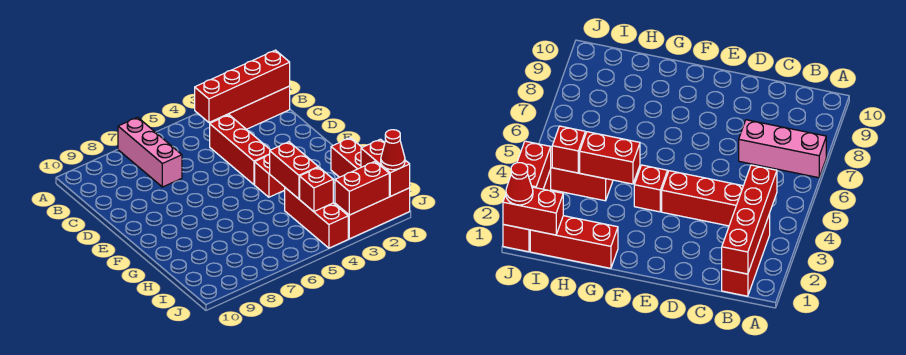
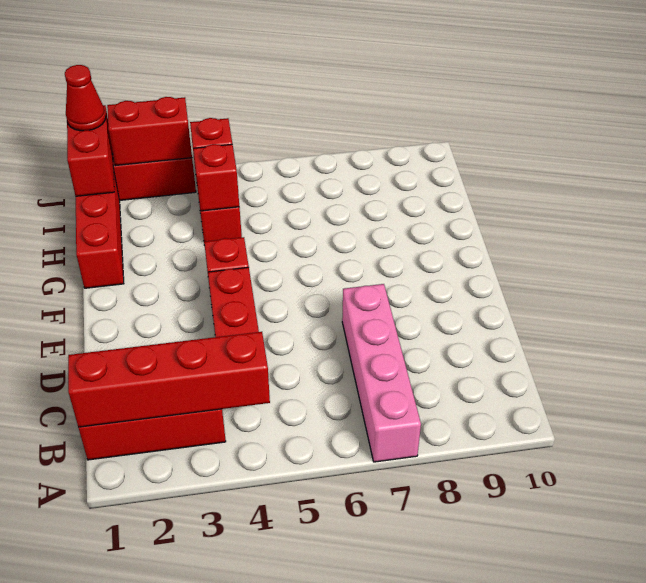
pink 1x3 brick [118,117,182,187] -> pink 1x4 brick [342,284,421,462]
red 1x2 brick [270,142,318,199] -> red 1x1 brick [193,144,239,211]

